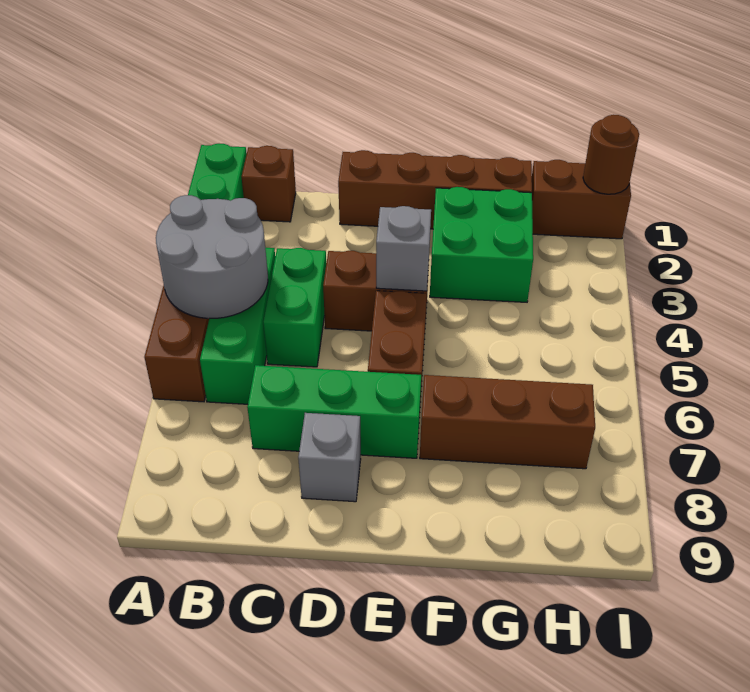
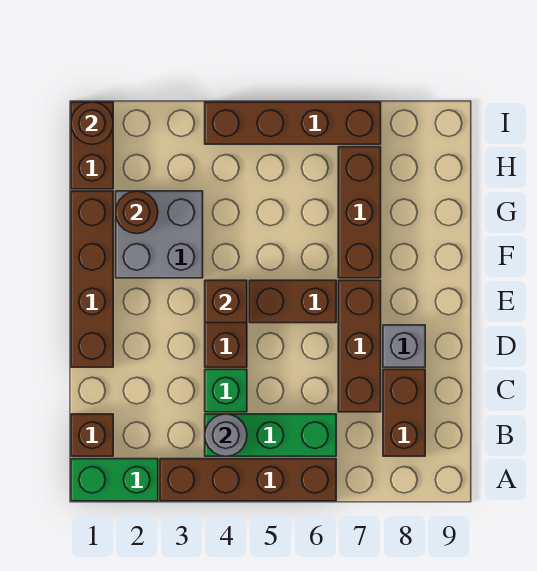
grey 2x2 round brick [156,195,268,318] -> grey 1x1 round brick [205,414,247,456]
none -> brown 1x2 brick [383,369,425,456]
green 1x2 brick [263,248,326,367] -> green 1x1 brick [205,369,247,412]
green 1x3 brick [247,365,421,458] -> brown 1x3 brick [338,280,381,412]
grey 1x1 brick [376,206,431,291] -> brown 1x1 brick [205,280,247,323]
green 2x2 brick [430,187,533,302] -> grey 2x2 brick [116,191,203,278]
none -> brown 1x1 round brick [116,191,158,234]
none -> brown 1x4 brick [205,102,381,144]

